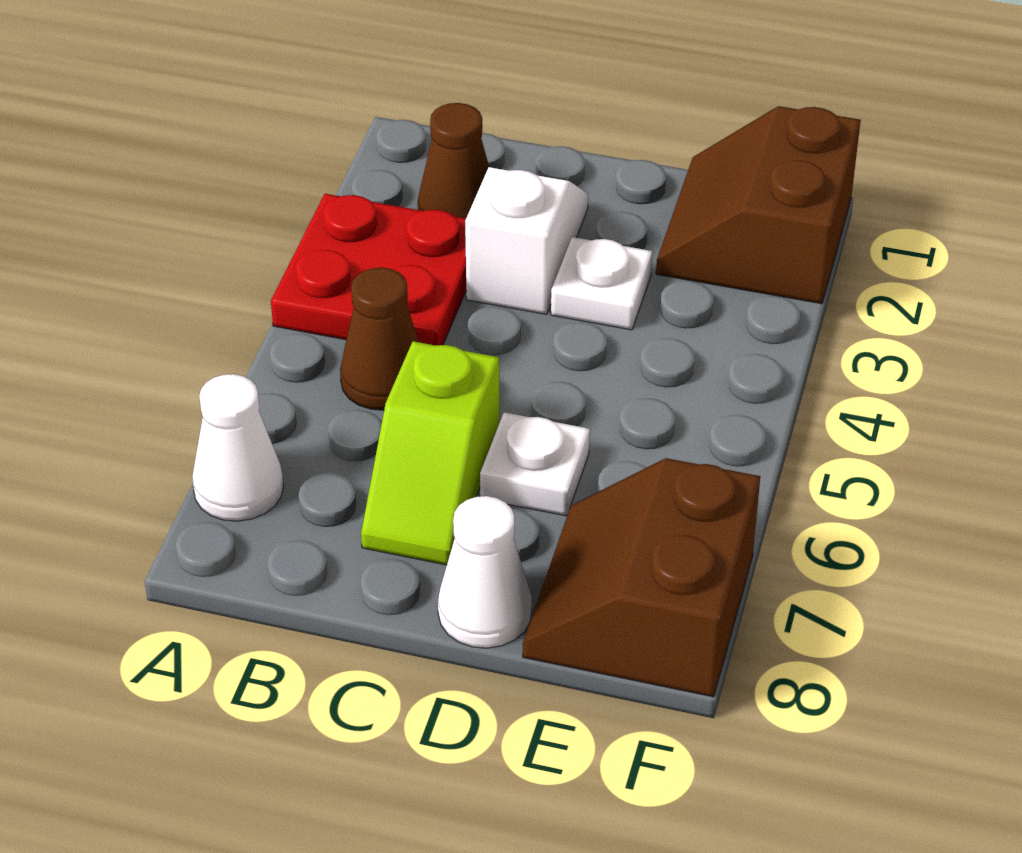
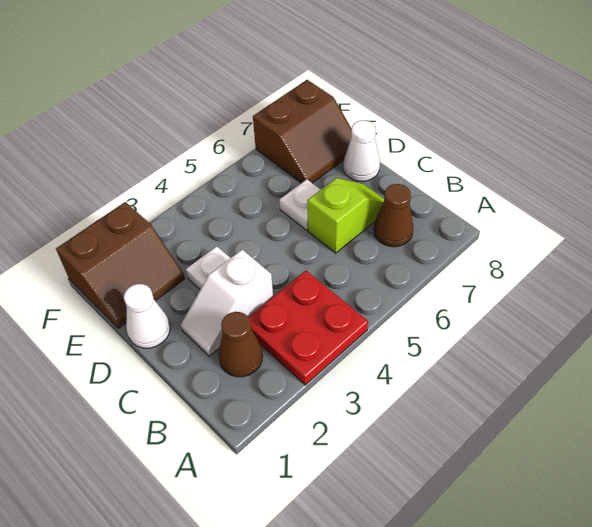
white 1x1 cone [192,374,283,521] -> white 1x1 cone moved to [124,284,170,348]
brown 1x1 cone [340,268,419,410] -> brown 1x1 cone moved to [374,184,413,247]

